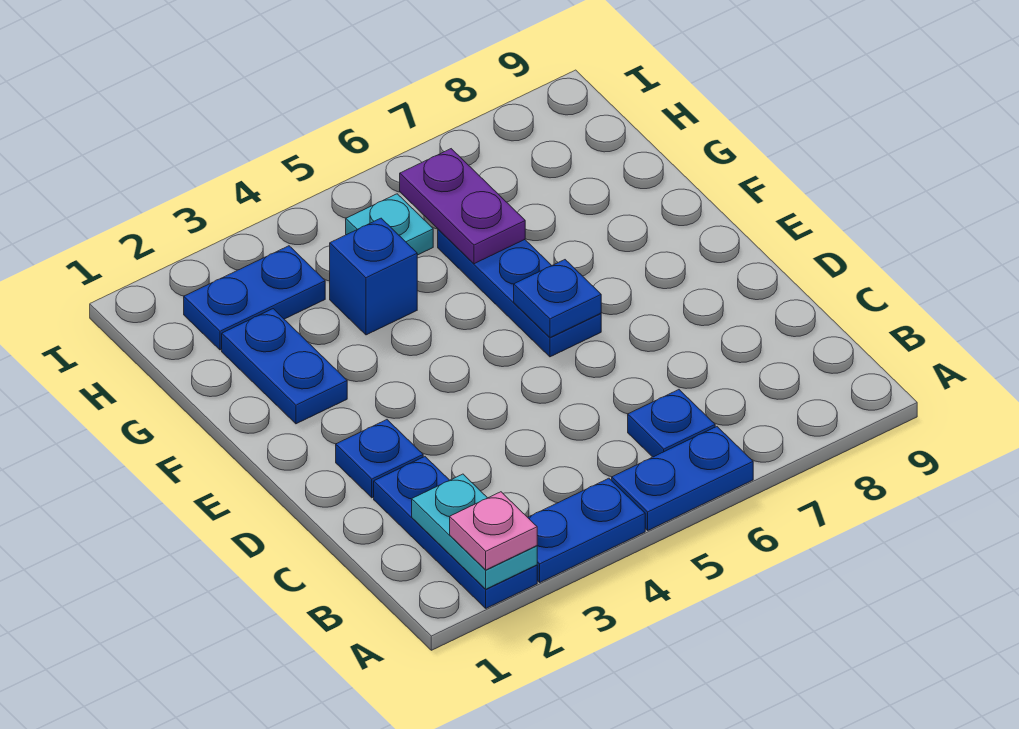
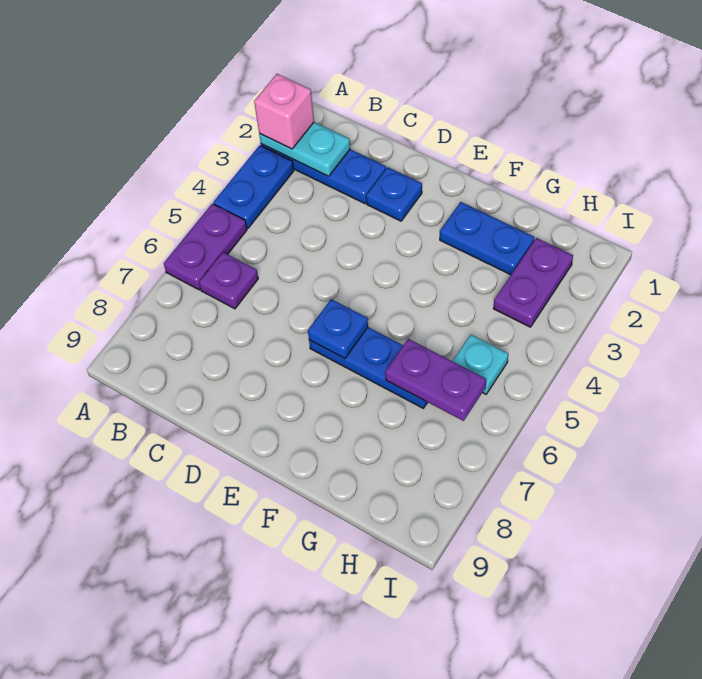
pink 1x1 plate [450,492,537,570] -> pink 1x1 brick [254,74,314,149]
blue 1x2 plate [612,427,753,530] -> purple 1x2 plate [164,204,247,290]
blue 1x1 plate [628,390,715,457] -> purple 1x1 plate [199,252,258,309]
blue 1x1 brick [330,218,417,335] -> none
blue 1x2 plate [184,246,325,350] -> purple 1x2 plate [494,238,573,327]

